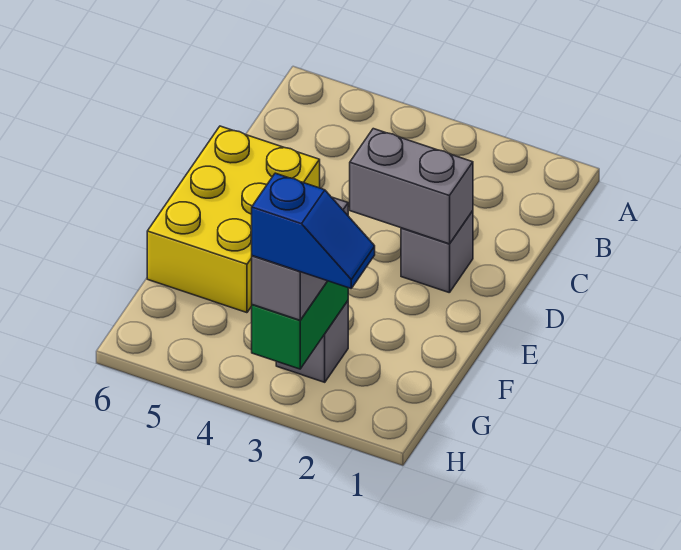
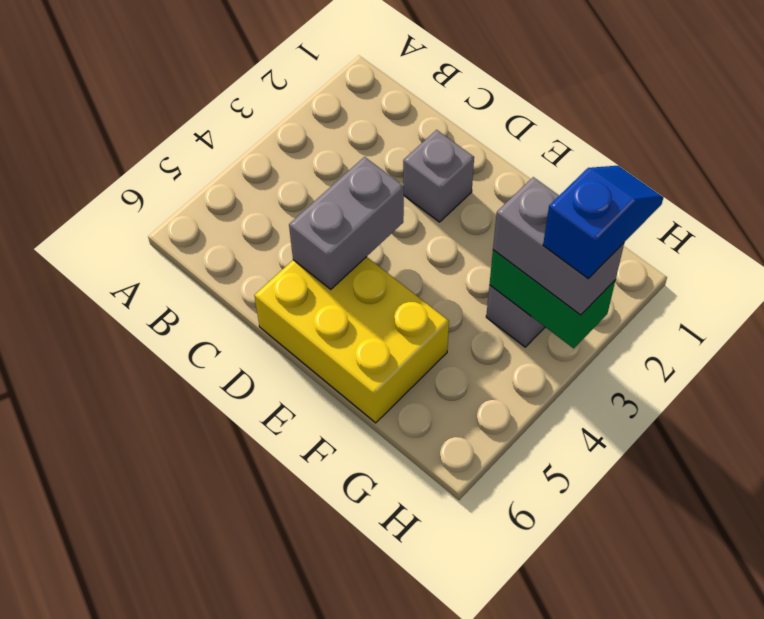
grey 1x2 brick [350,129,473,244] -> grey 1x2 brick moved to [289,157,404,289]

